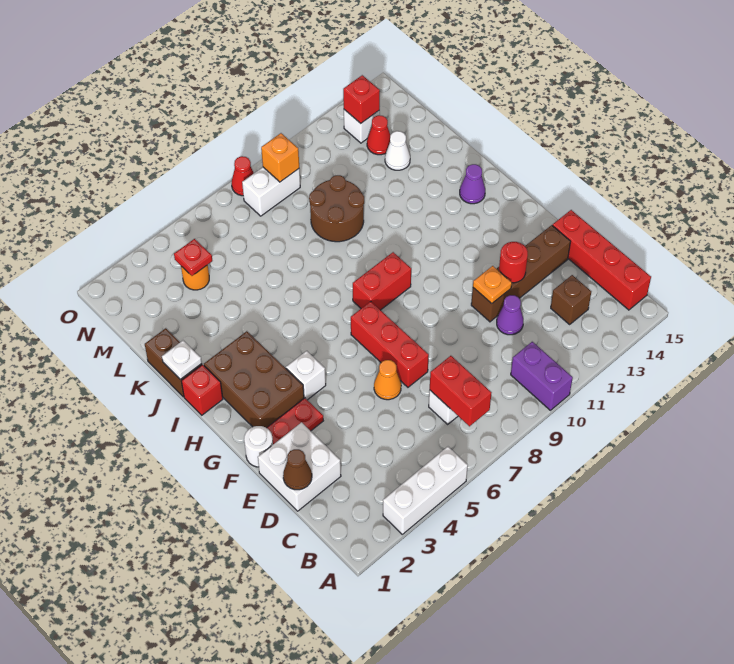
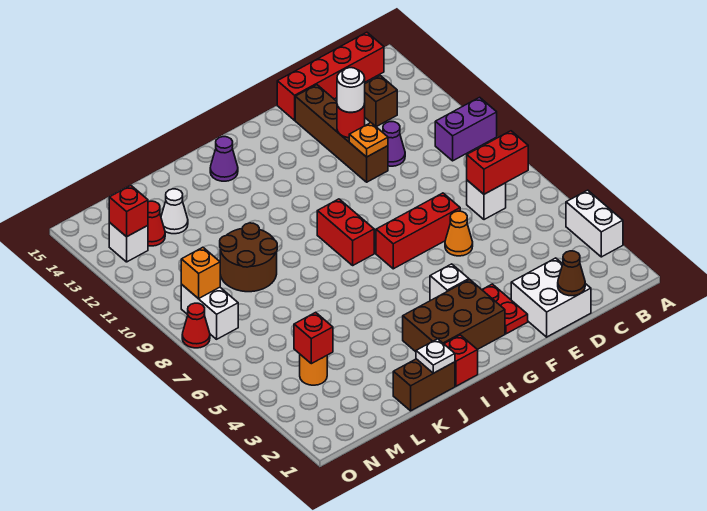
white 1x3 brick [383,447,468,534] -> white 1x2 brick [566,190,623,257]
white 1x1 round brick [244,426,273,467] -> white 1x1 round brick moved to [337,68,365,112]
red 1x1 plate [174,239,212,276] -> red 1x1 brick [294,312,333,364]

